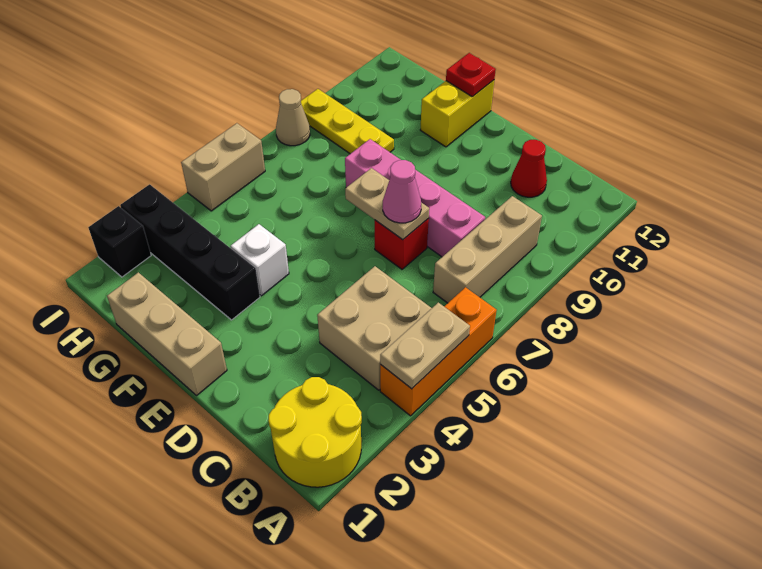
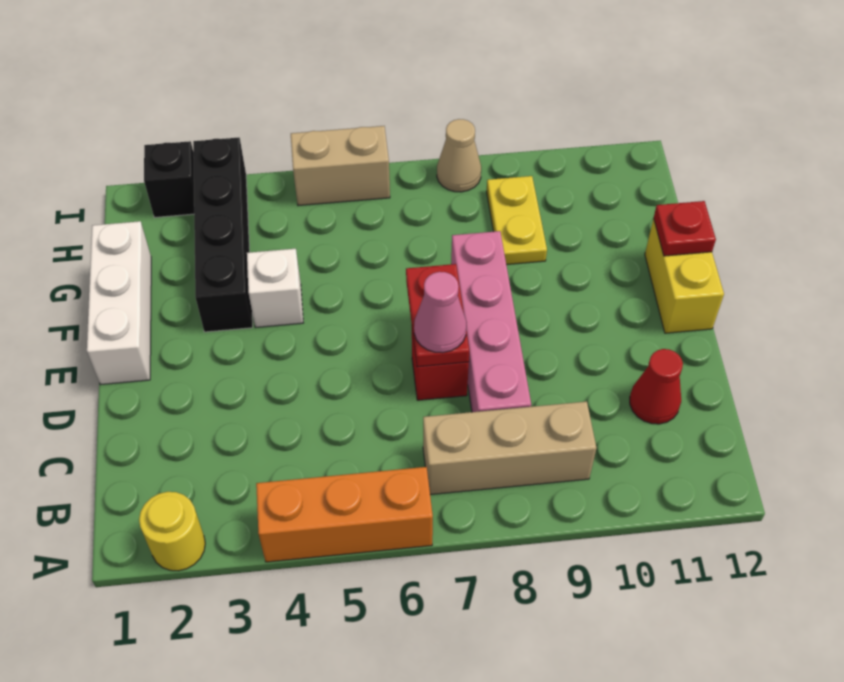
yellow 2x2 round brick [268,377,362,487] -> yellow 1x1 round brick [139,492,205,571]
tan 1x2 plate [380,302,470,389] -> none
tan 2x2 brick [317,266,432,390] -> none
tan 1x2 plate [345,168,429,240] -> red 1x2 plate [406,264,469,367]
tan 1x3 brick [107,272,227,395] -> white 1x3 brick [87,221,151,385]
yellow 1x2 brick [420,80,494,147] -> yellow 1x2 brick turned to [645,218,724,333]
yellow 1x3 plate [301,89,394,154] -> yellow 1x2 plate [487,176,547,265]

